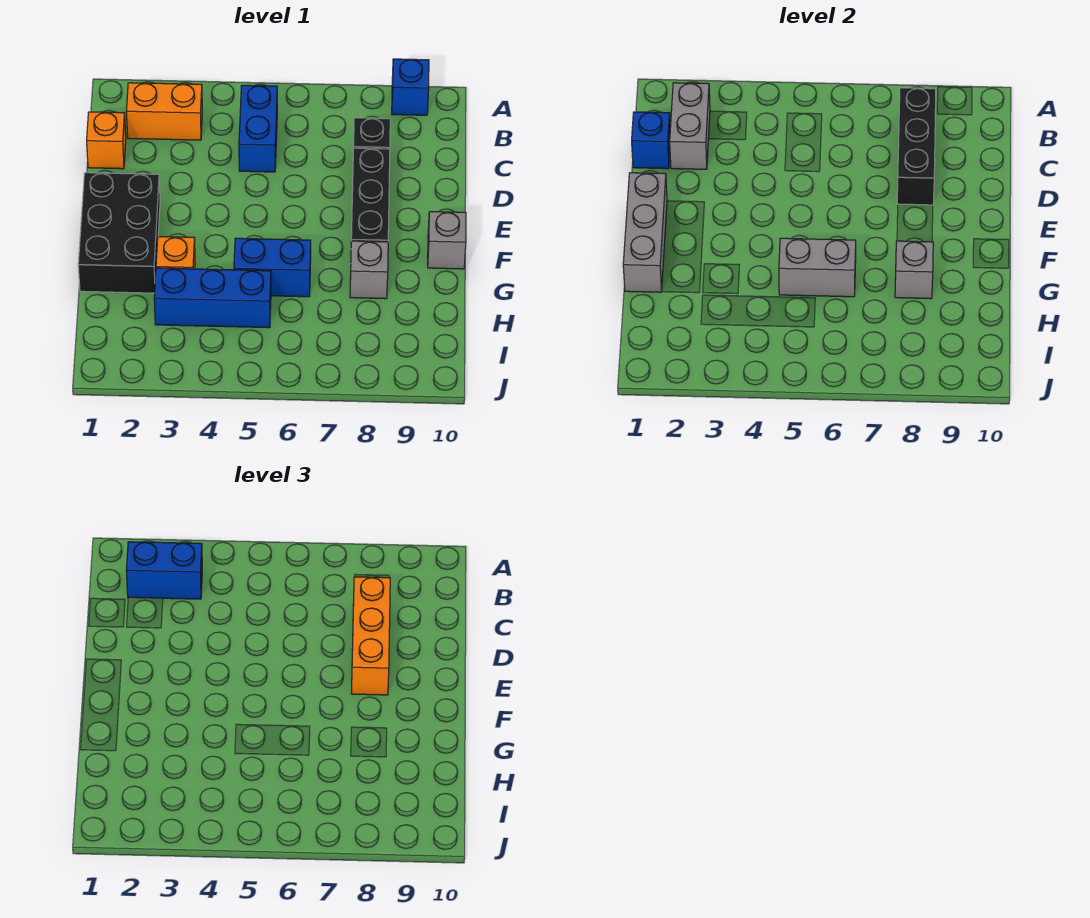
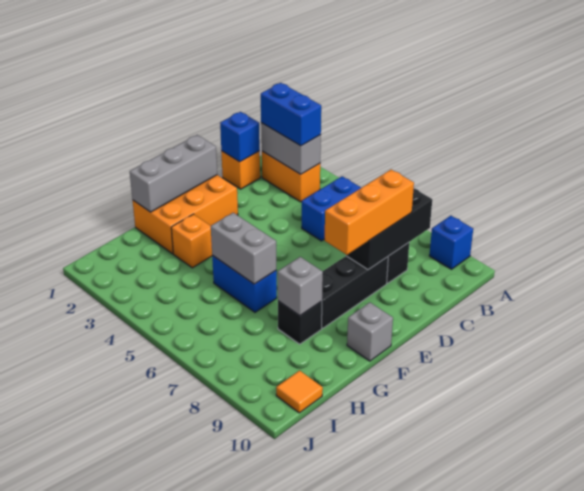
grey 1x2 brick [670,83,710,169] -> grey 1x2 brick turned to [261,123,321,174]
black 2x3 brick [78,173,160,293] -> orange 2x3 brick [133,175,238,254]
grey 1x1 brick [350,241,388,299] -> black 1x1 brick [278,301,322,344]
blue 1x3 brick [154,268,271,328] -> none
none -> orange 1x1 tile [276,371,323,413]

